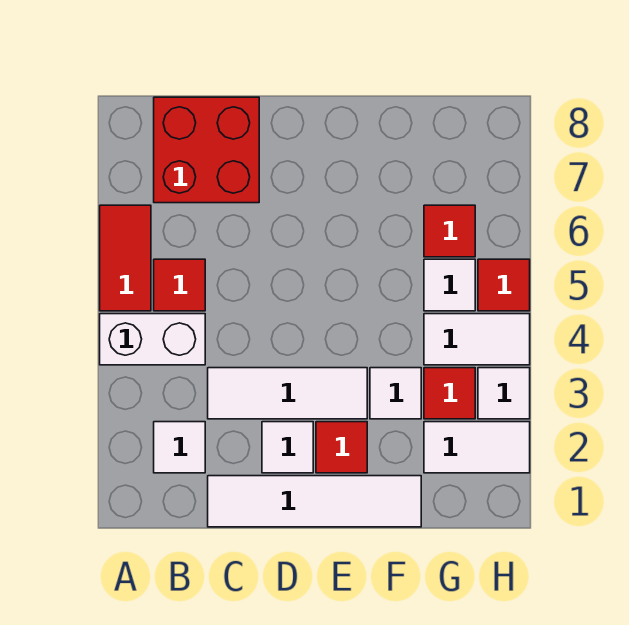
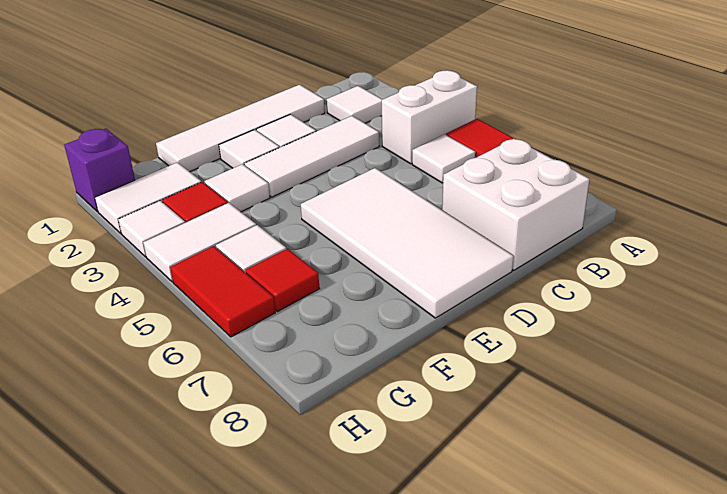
red 1x1 tile [154,259,205,311] -> white 1x1 tile [412,134,475,183]
red 2x2 brick [154,97,259,203] -> white 2x2 brick [442,139,589,270]
none -> white 2x4 tile [301,168,513,318]
red 1x1 tile [316,422,367,473] -> white 1x1 tile [219,130,280,168]
none -> purple 1x1 brick [64,129,135,212]
red 1x1 tile [478,259,530,311] -> red 1x2 tile [170,246,275,337]

